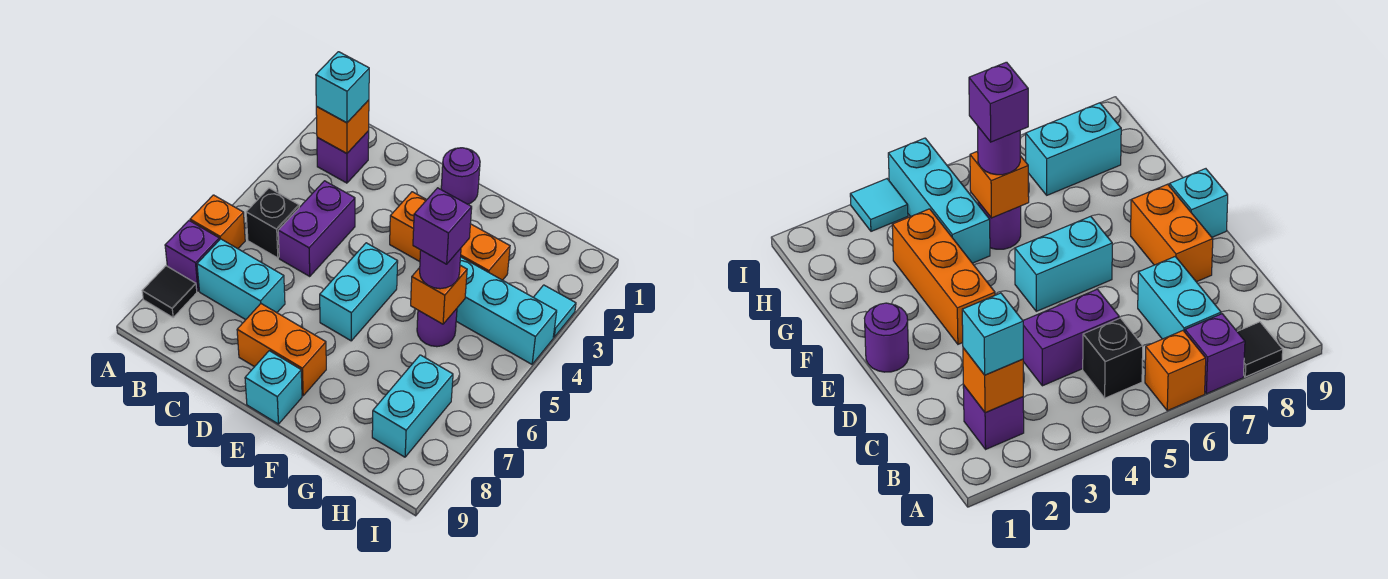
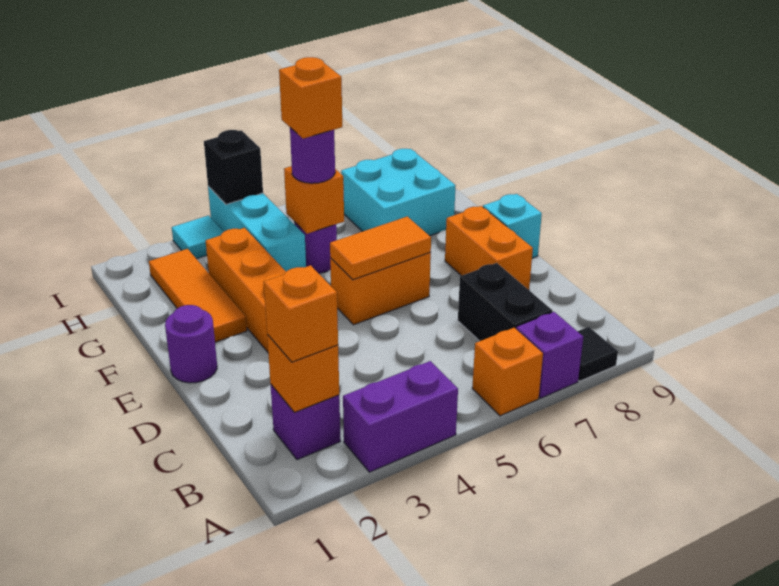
cyan 1x1 brick [316,52,369,123] -> orange 1x1 brick [264,265,338,362]
black 1x1 brick [246,188,299,258] -> black 1x1 brick moved to [204,130,263,204]
cyan 1x2 brick [197,239,285,320] -> black 1x2 brick [458,263,553,341]
purple 1x2 brick [278,181,355,276] -> purple 1x2 brick moved to [343,361,458,472]
cyan 1x2 brick [320,243,398,341] -> orange 1x2 brick [330,253,431,325]
none -> orange 1x2 tile [330,216,431,280]
none -> orange 1x3 tile [149,249,247,342]
purple 1x1 brick [413,188,472,264] -> orange 1x1 brick [279,57,342,139]
cyan 1x2 brick [372,355,453,457] -> cyan 2x2 brick [341,149,456,236]

